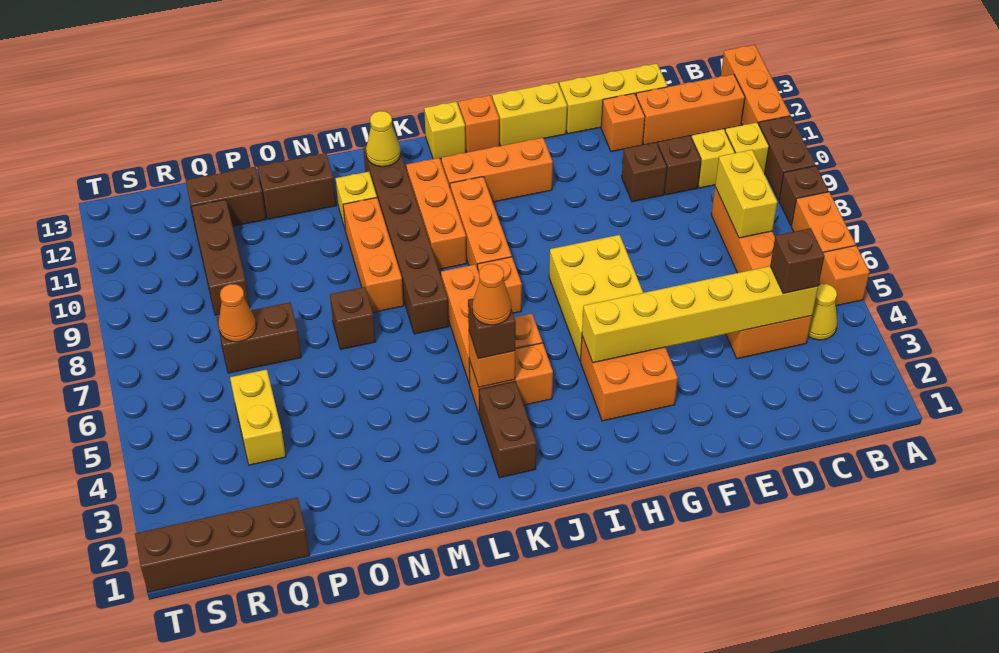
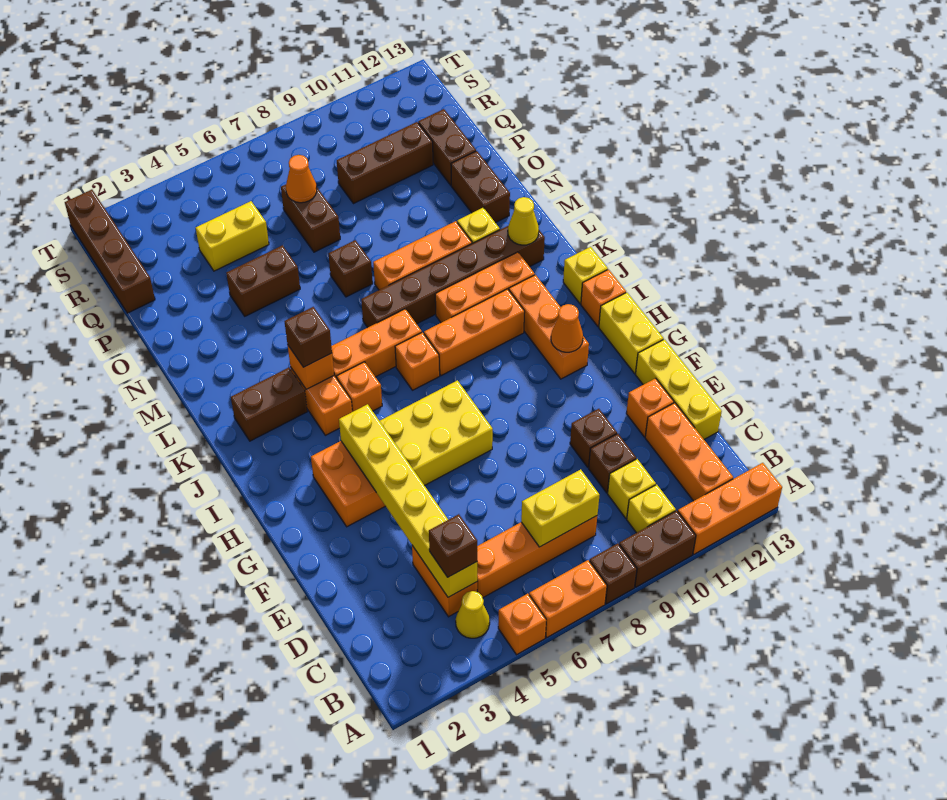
orange 1x1 cone [472,264,511,325] -> orange 1x1 cone moved to [551,304,583,352]
none -> brown 1x2 brick [226,245,300,316]

